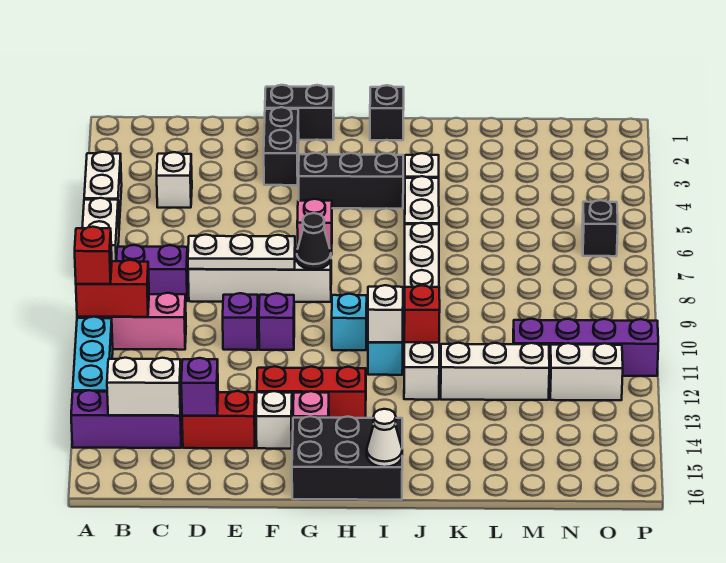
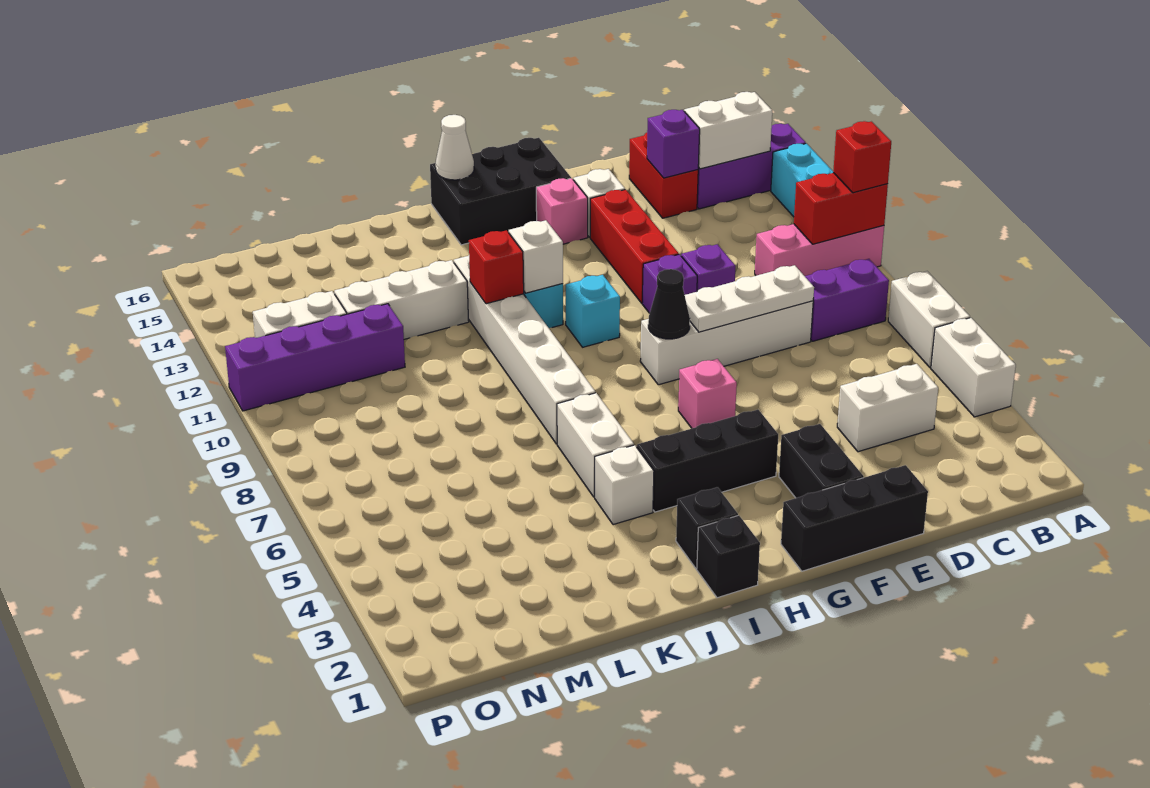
white 1x1 brick [157,152,192,208] -> white 1x2 brick [837,364,938,452]
red 1x2 brick [182,391,256,448] -> red 1x2 brick turned to [629,133,698,218]
black 1x2 brick [265,85,334,140] -> black 1x3 brick [781,465,928,571]
red 1x3 brick [257,366,366,424] -> red 1x3 brick turned to [590,190,679,303]
black 1x1 brick [582,200,618,256] -> black 1x1 brick moved to [676,487,738,568]

